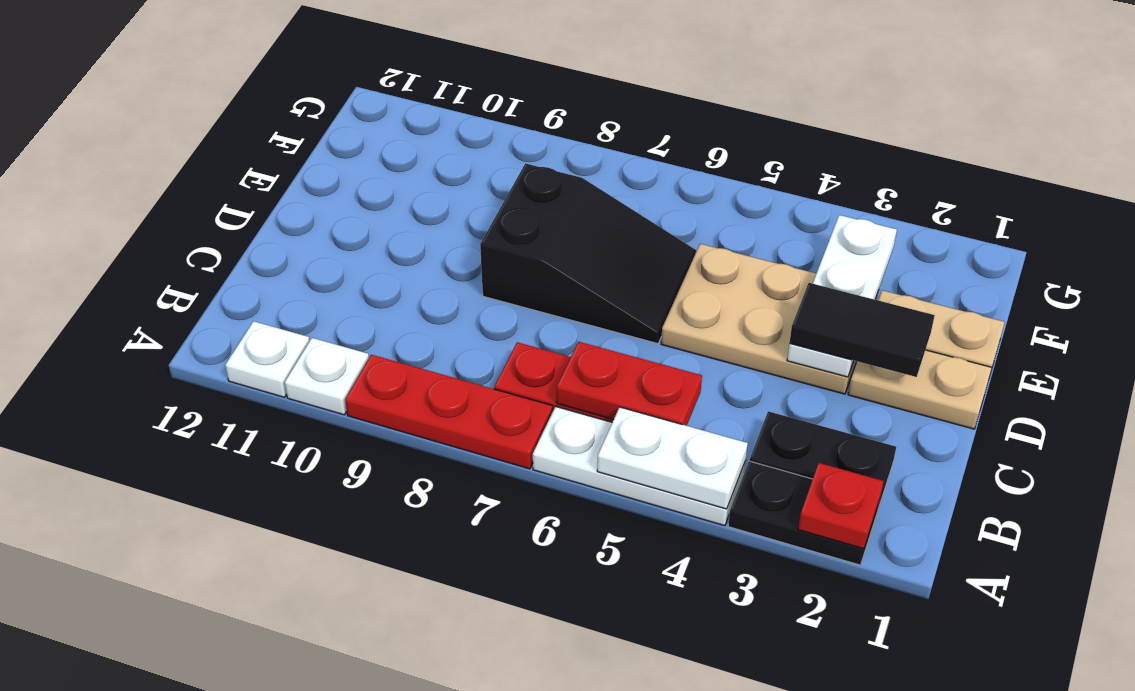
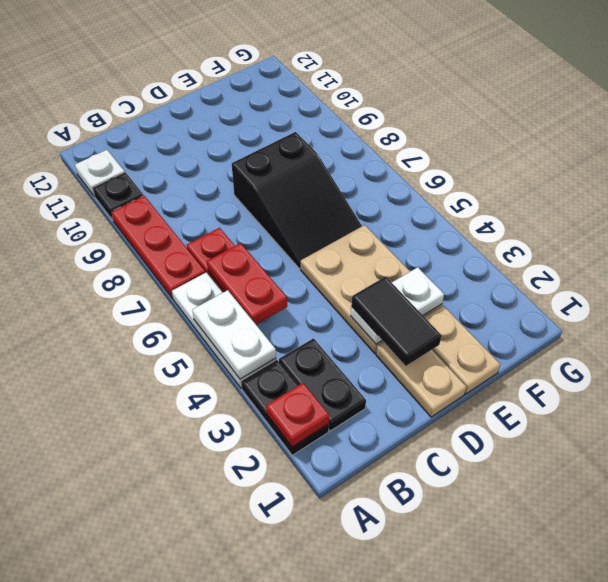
white 1x1 plate [285,338,369,415] -> black 1x1 plate [93,172,144,220]
white 1x3 plate [787,215,897,377] -> white 1x2 plate [351,267,444,344]

